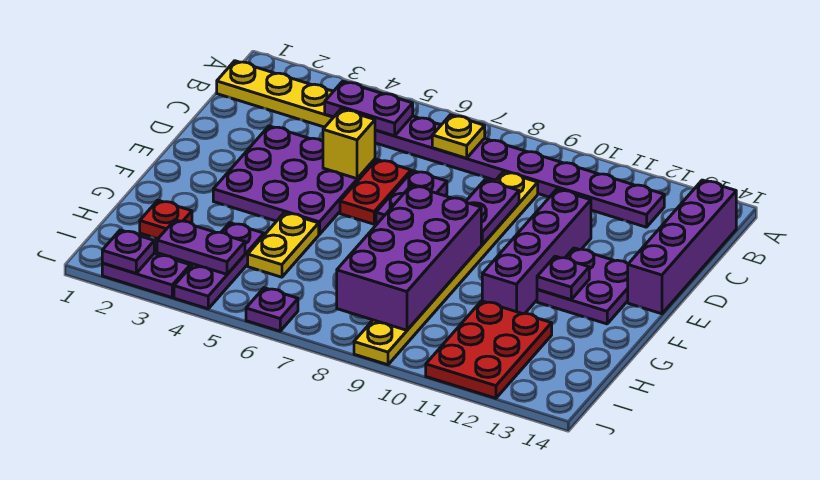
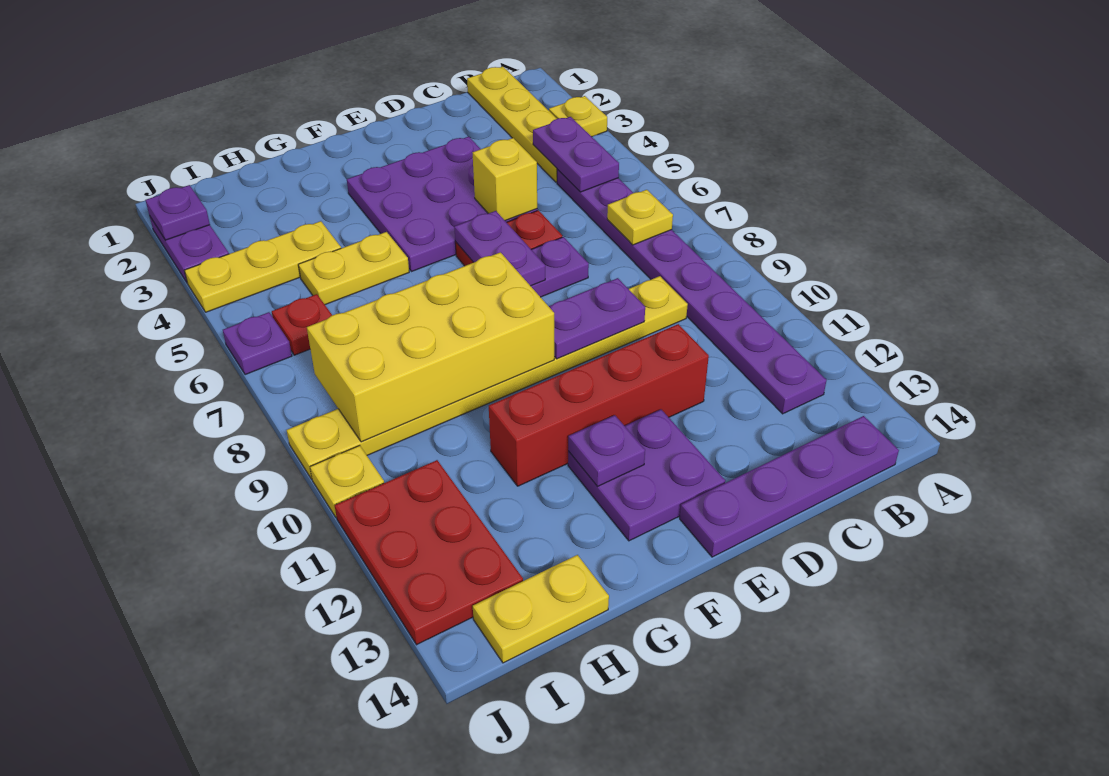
none -> yellow 1x1 plate [549,96,607,137]
purple 1x4 brick [628,180,736,314] -> purple 1x4 plate [680,416,899,557]
purple 1x4 brick [482,189,591,314] -> red 1x4 brick [489,324,709,486]
purple 2x4 brick [337,185,481,330] -> yellow 2x4 brick [307,252,554,442]
red 1x1 plate [140,200,192,239] -> red 1x1 plate moved to [272,294,332,355]
purple 1x3 plate [174,223,264,309] -> yellow 1x3 plate [184,221,341,312]
red 2x3 plate [426,301,552,398] -> red 2x3 plate turned to [335,460,523,645]
none -> yellow 1x2 plate [473,555,609,663]
purple 1x2 plate [157,220,245,274] -> purple 1x2 plate moved to [454,211,545,286]
none -> yellow 1x1 plate [310,445,384,517]

